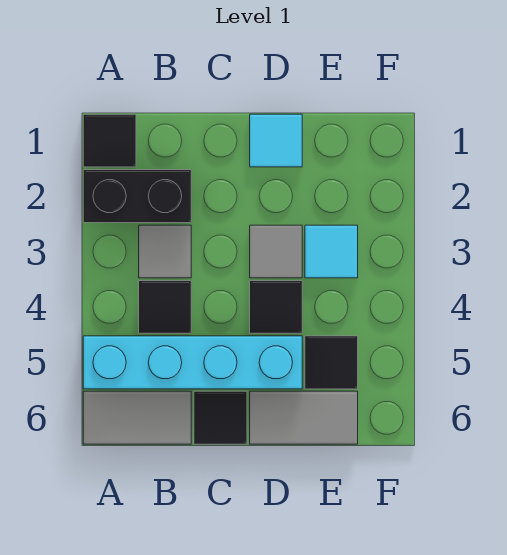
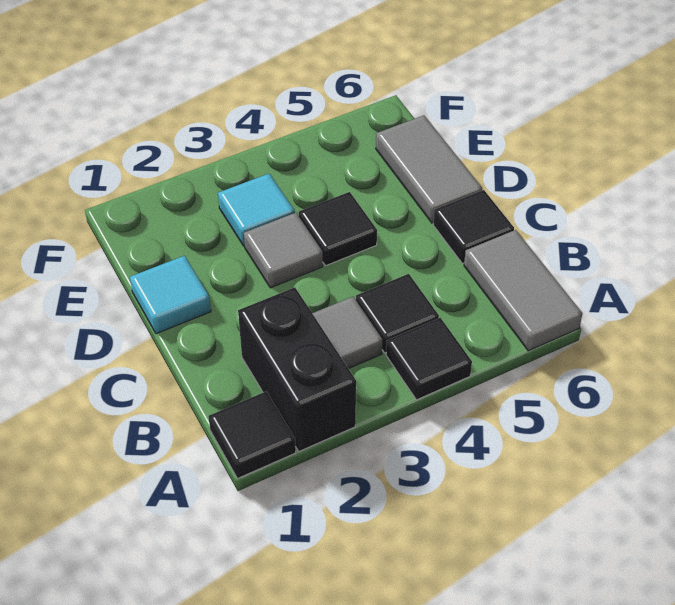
cyan 1x4 brick [83,336,302,389] -> none
black 1x1 tile [305,336,358,389] -> black 1x1 tile moved to [386,318,472,400]

